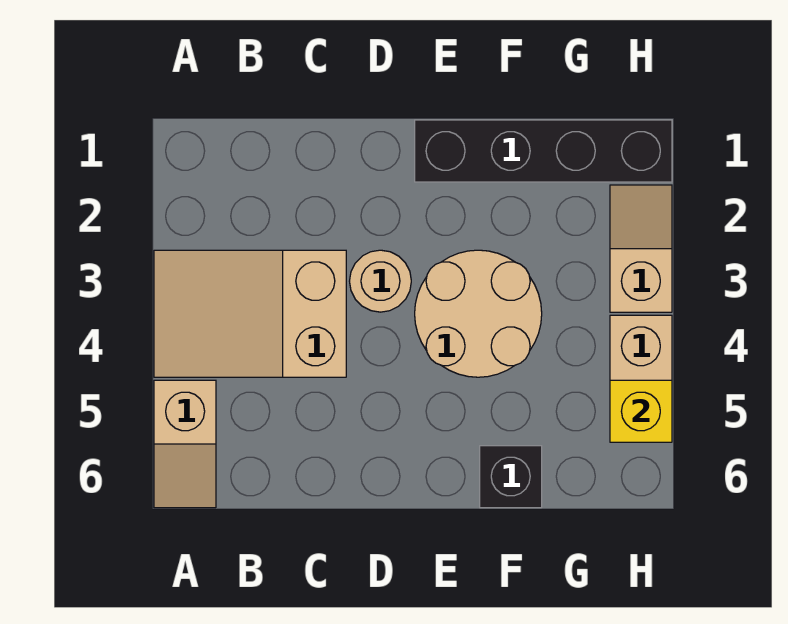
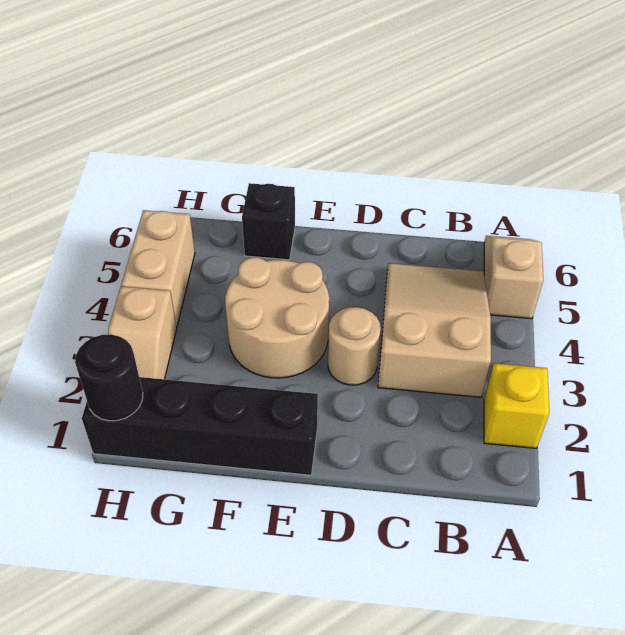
tan 2x3 slope [154,250,346,377] -> tan 2x3 slope turned to [378,263,491,397]
none -> black 1x1 round brick [75,334,143,421]
yellow 1x1 brick [610,380,672,442] -> yellow 1x1 brick moved to [484,363,549,448]

